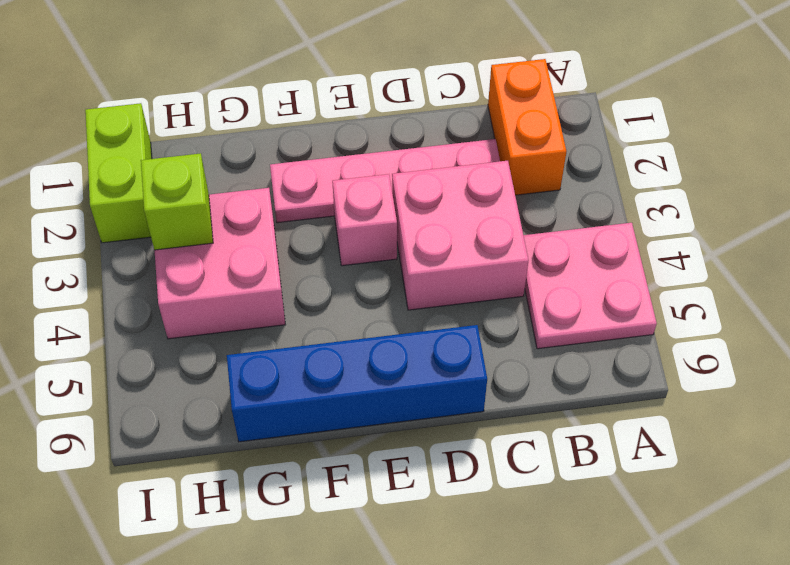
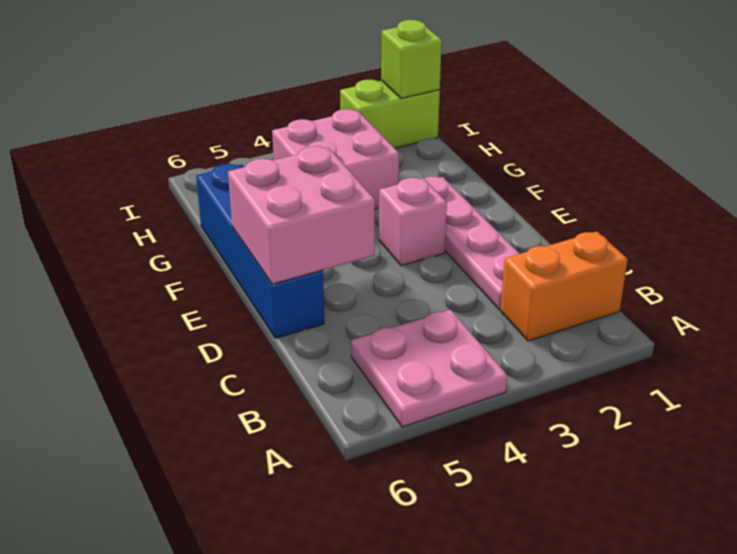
pink 2x2 brick [392,161,529,310] -> pink 2x2 brick moved to [228,146,375,284]
lime 1x1 brick [141,153,213,250] -> lime 1x1 brick moved to [381,20,442,99]

